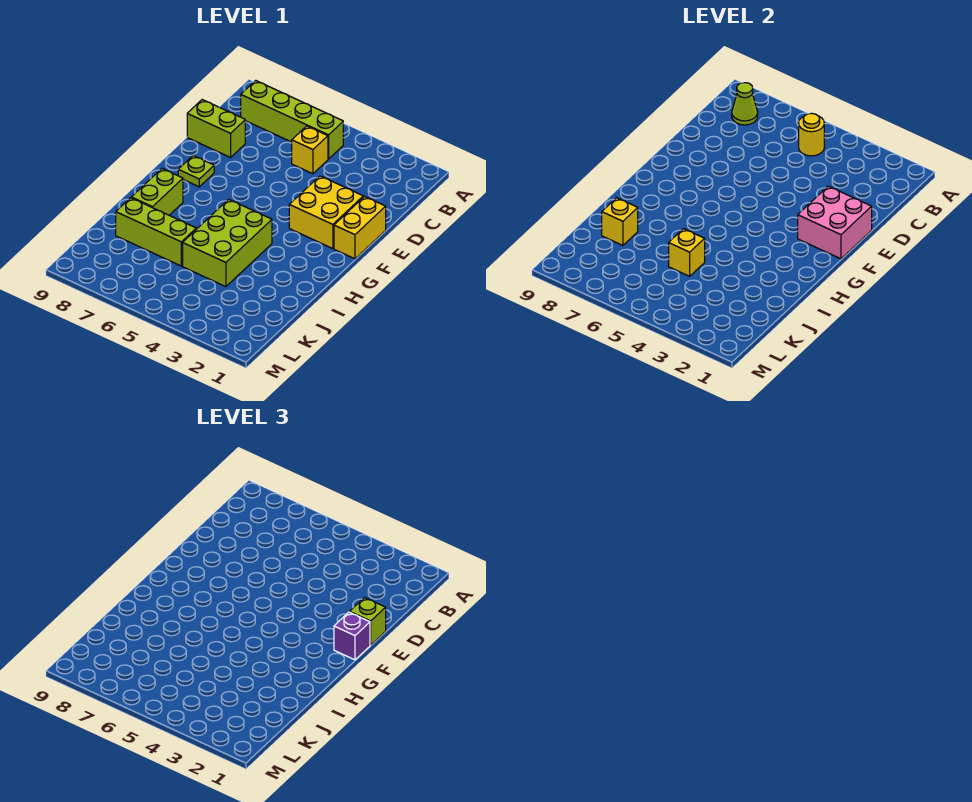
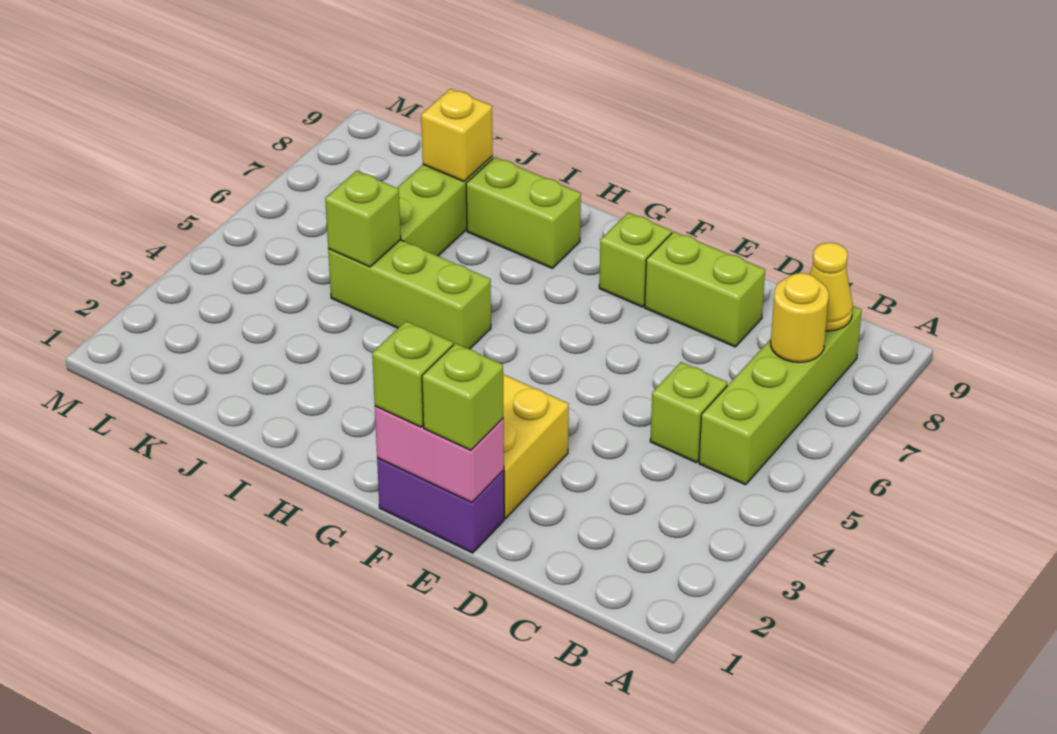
yellow 1x1 round brick [799,113,824,156] -> yellow 1x1 round brick moved to [771,273,829,362]
lime 1x1 cone [732,83,758,125] -> yellow 1x1 cone [810,243,853,331]
yellow 1x1 brick [292,126,328,174] -> lime 1x1 brick [650,362,727,463]
lime 1x2 brick [187,100,245,158] -> lime 1x2 brick turned to [645,232,765,347]
yellow 1x2 brick [334,197,386,259] -> purple 1x2 brick [377,458,504,553]
pink 2x2 brick [798,186,872,259] -> pink 1x2 brick [375,406,504,503]
purple 1x1 brick [334,612,370,660] -> lime 1x1 brick [372,321,453,427]
lime 1x1 plate [178,156,214,187] -> lime 1x1 brick [599,213,672,307]
lime 2x3 brick [183,199,272,287] -> lime 1x3 brick [328,240,491,349]
yellow 1x1 brick [669,229,705,276] -> lime 1x1 brick [325,171,401,267]

